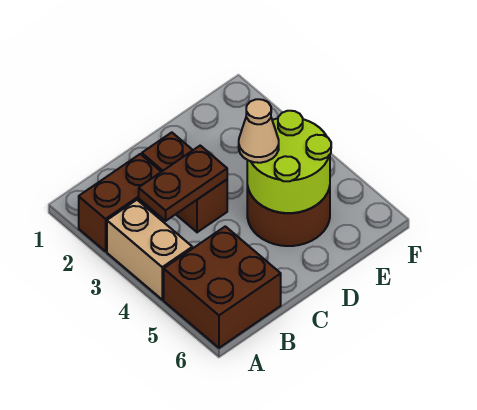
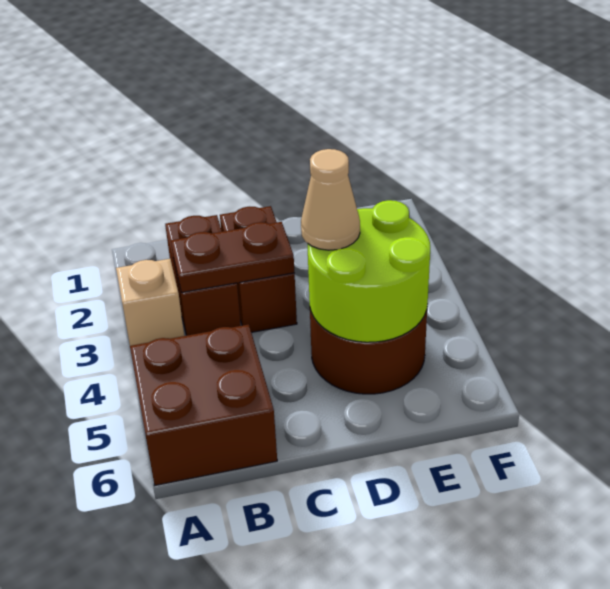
brown 1x2 brick [79,154,161,251] -> brown 1x2 brick turned to [165,215,241,336]
tan 1x2 brick [107,200,192,300] -> tan 1x1 brick [116,259,184,346]

